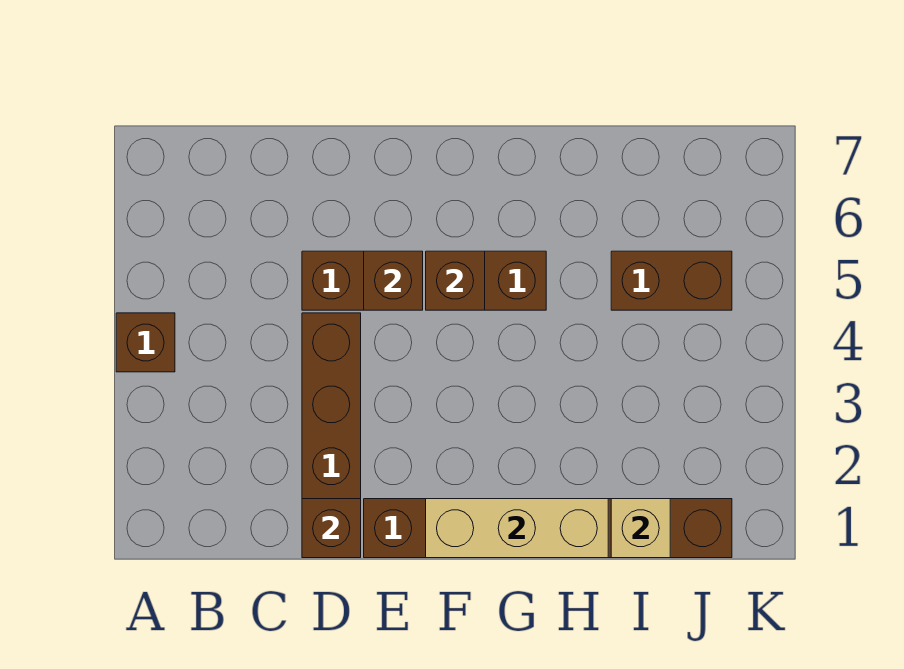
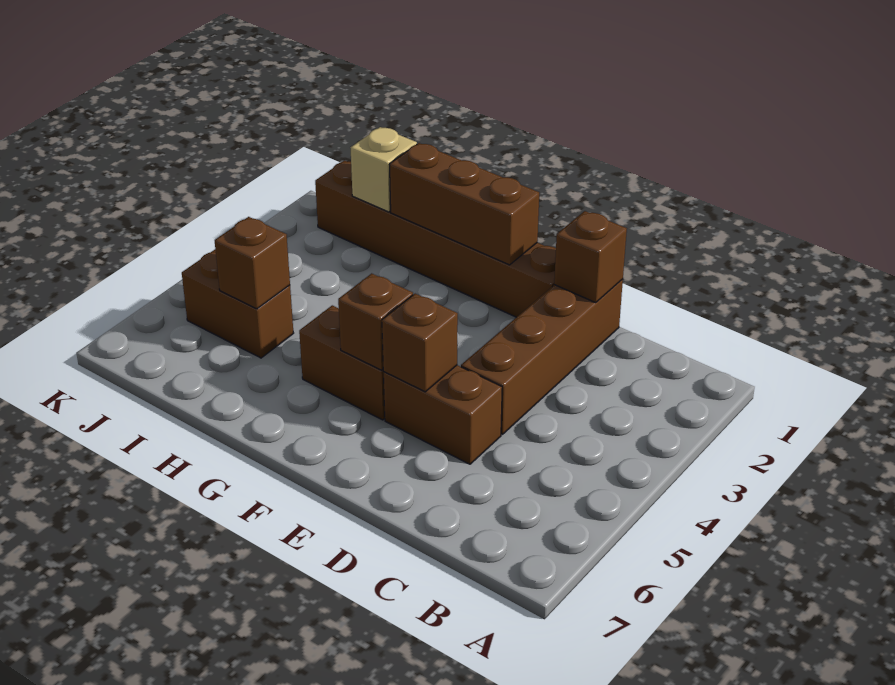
brown 1x1 brick [116,313,175,372] -> brown 1x1 brick moved to [215,217,290,309]
tan 1x3 brick [426,499,608,558] -> brown 1x3 brick [390,143,539,265]

